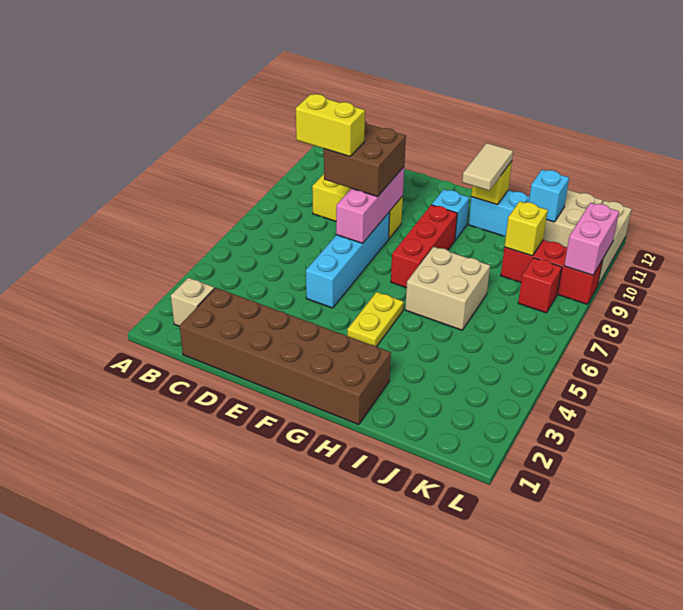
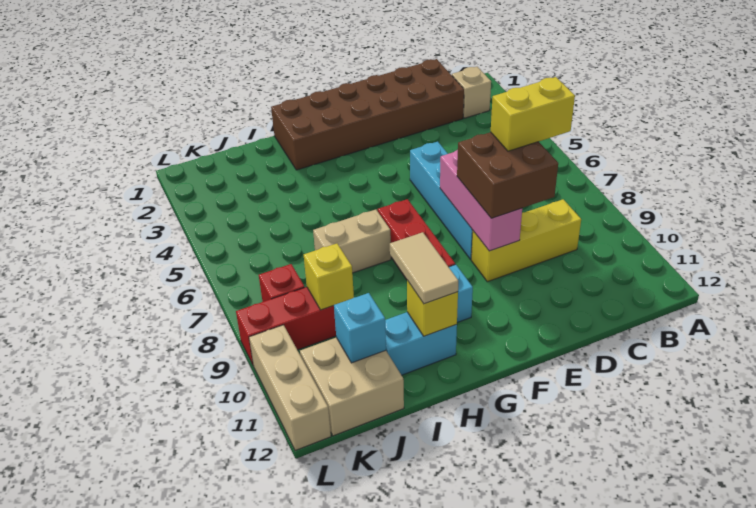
yellow 1x2 plate [347,292,404,347] -> none
tan 2x2 brick [405,247,490,330] -> tan 1x2 brick [313,210,391,273]
pink 1x2 brick [564,203,619,275] -> none

